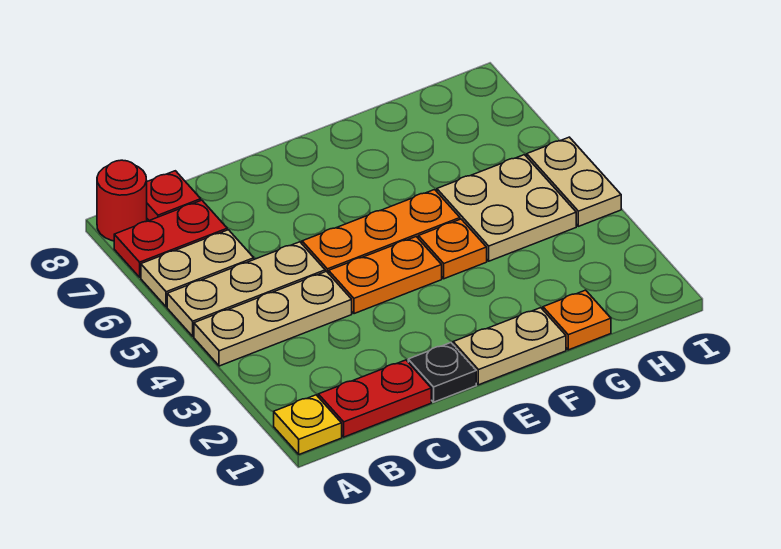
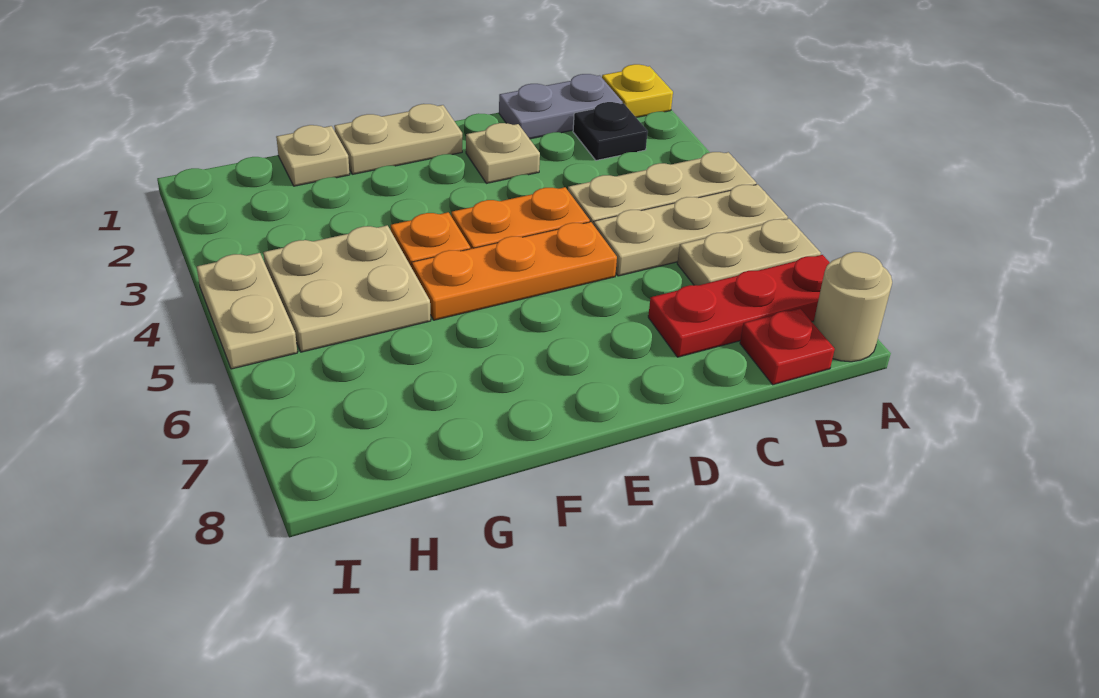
red 1x2 plate [114,200,227,277] -> red 1x3 plate [648,255,830,357]
red 1x1 round brick [97,160,147,241] -> tan 1x1 round brick [813,252,892,362]
red 1x2 plate [318,360,431,437] -> grey 1x2 plate [499,74,622,139]
black 1x1 plate [408,343,476,402] -> black 1x1 plate moved to [573,102,648,160]
none -> tan 1x1 plate [466,123,540,183]
orange 1x1 plate [543,290,611,350] -> tan 1x1 plate [276,125,350,186]

